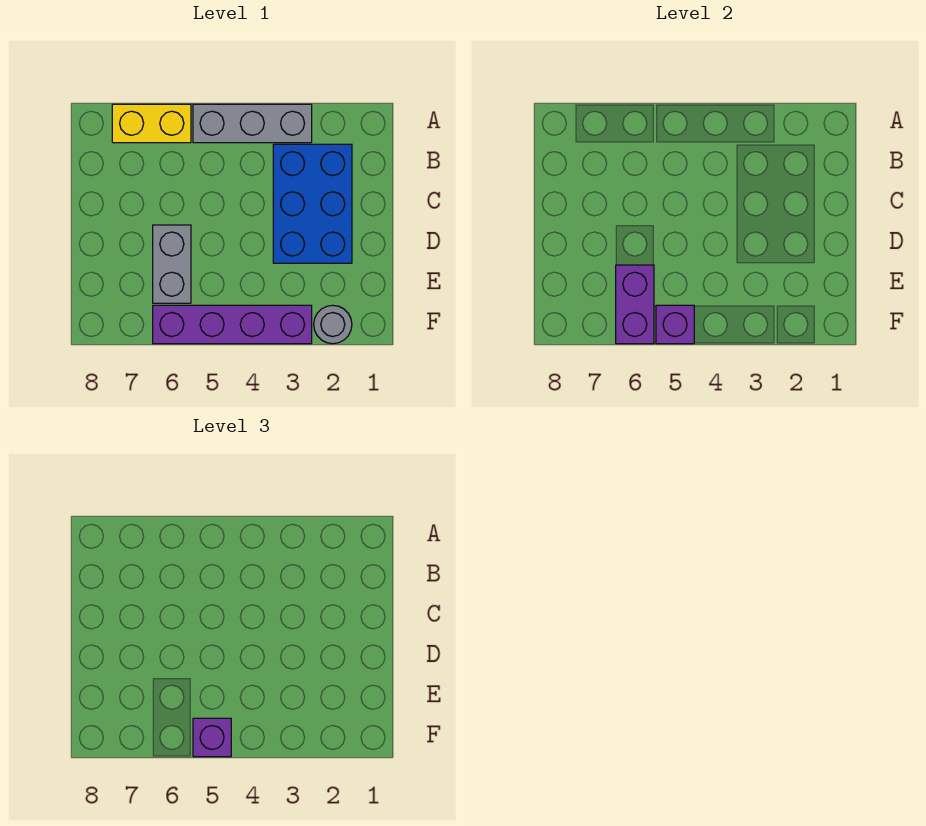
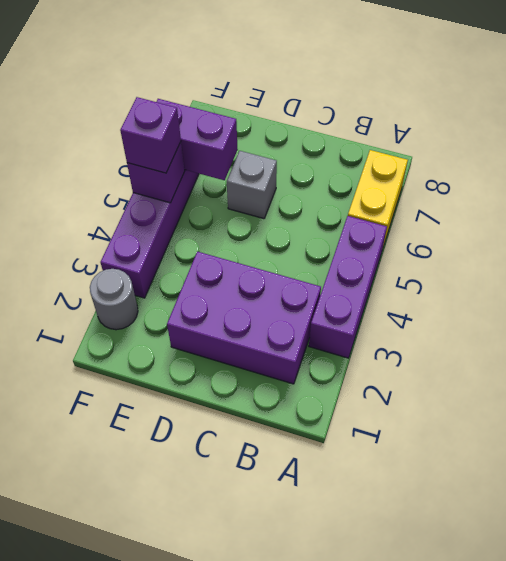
grey 1x3 brick [193,104,312,143] -> purple 1x3 brick [309,216,387,358]
blue 2x3 brick [273,144,352,263] -> purple 2x3 brick [167,252,321,384]
grey 1x2 brick [153,225,191,303] -> grey 1x1 brick [227,151,277,219]

